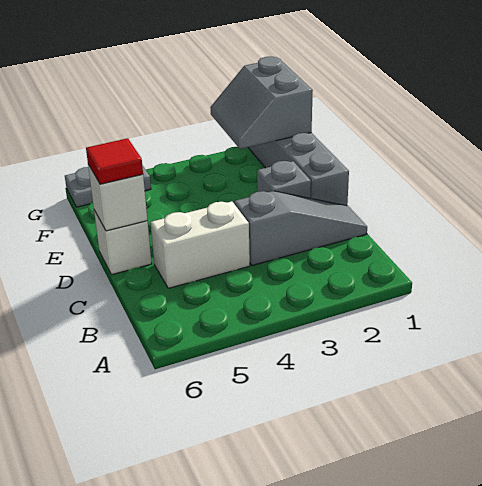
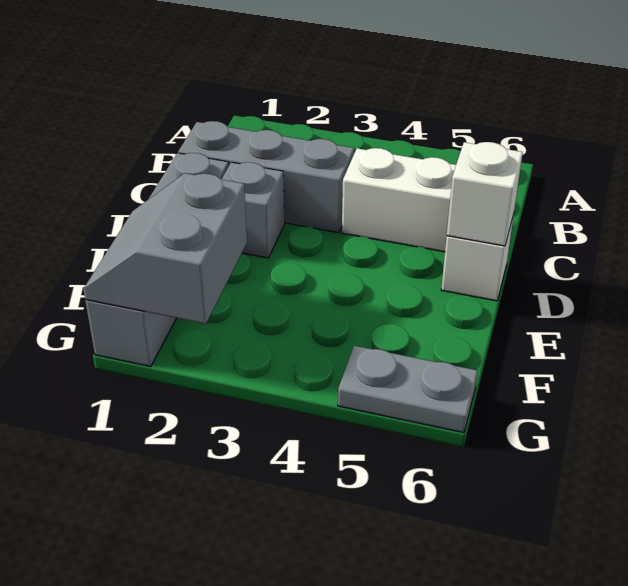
grey 1x3 slope [234,191,367,266] -> grey 1x3 brick [178,121,354,233]
red 1x1 tile [86,138,143,184] -> none
grey 2x2 slope [210,57,313,149] -> grey 2x2 slope turned to [83,173,247,324]

